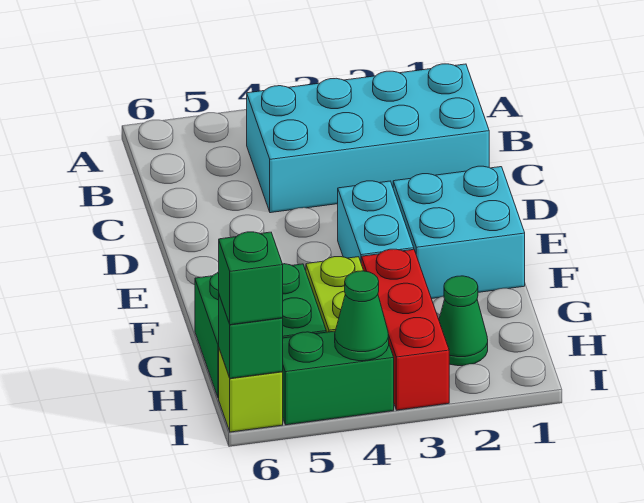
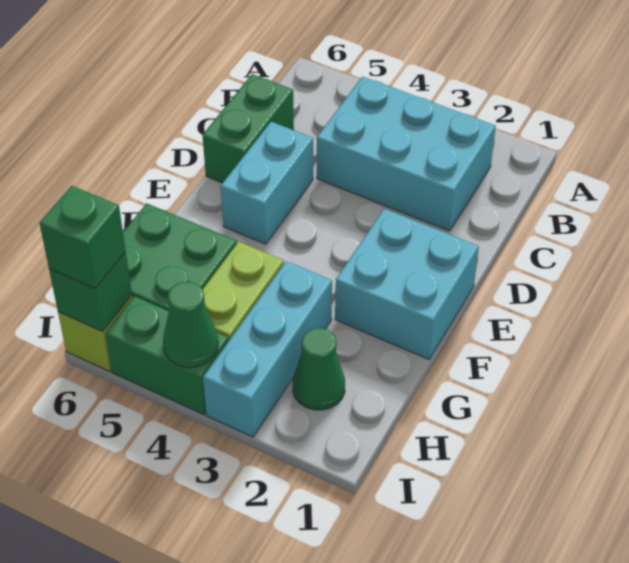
cyan 2x4 brick [247,64,489,213] -> cyan 2x3 brick [317,77,496,231]
none -> green 1x2 brick [203,74,294,183]
cyan 1x2 brick [338,181,414,262] -> cyan 1x2 brick moved to [221,122,313,244]
red 1x3 brick [361,249,449,410] -> cyan 1x3 brick [203,261,332,437]

